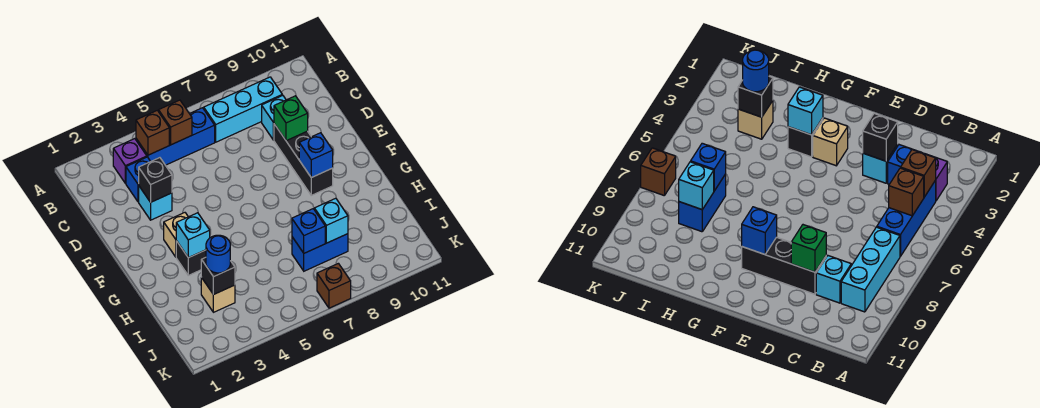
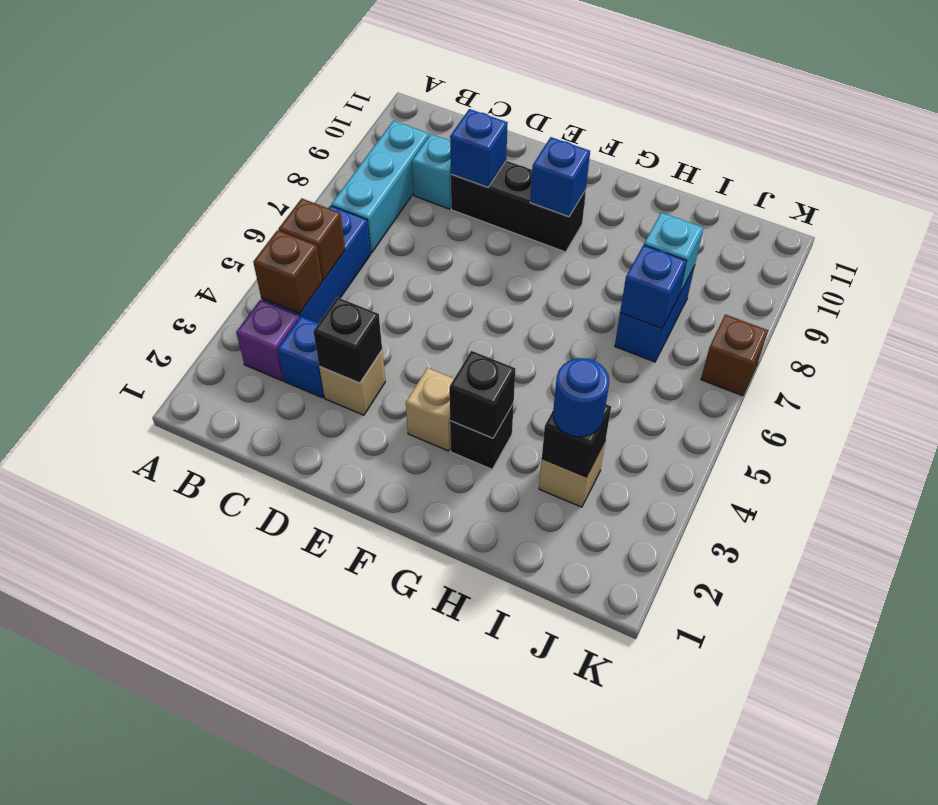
cyan 1x1 brick [139,186,172,220] -> tan 1x1 brick [319,350,385,415]
green 1x1 brick [274,96,308,141] -> blue 1x1 brick [450,109,508,187]
cyan 1x1 brick [176,213,210,258] -> black 1x1 brick [449,351,515,438]

